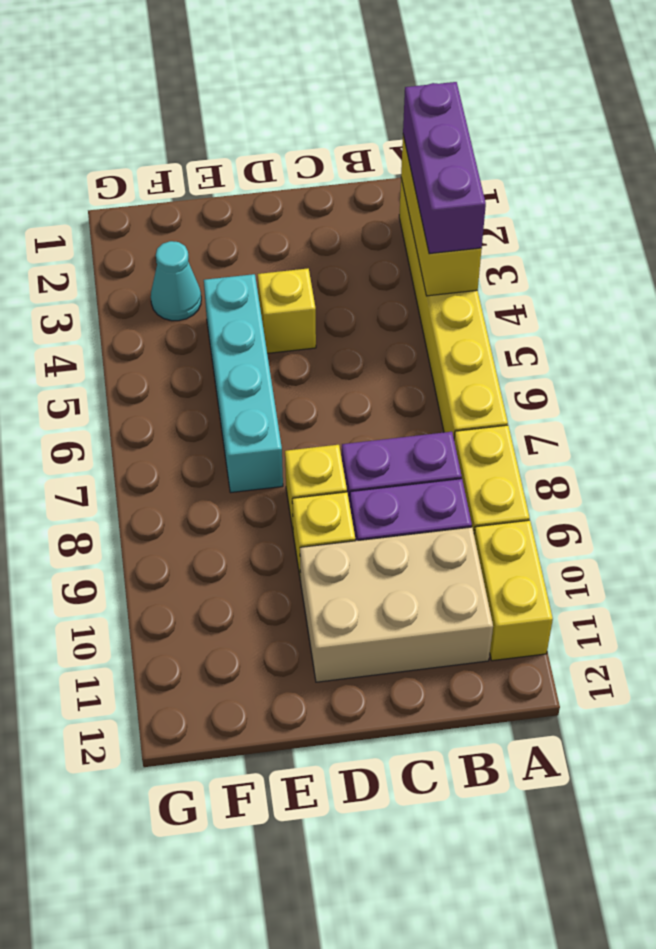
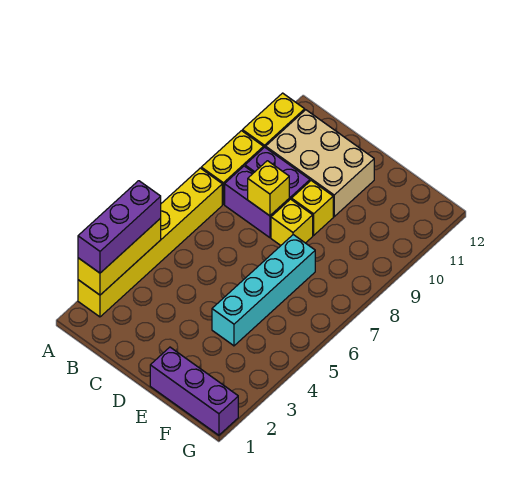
yellow 1x1 brick [258,269,316,353] -> yellow 1x1 brick moved to [248,161,289,216]
none -> purple 1x3 brick [150,347,238,435]
cyan 1x1 cone [151,241,201,321] -> none

